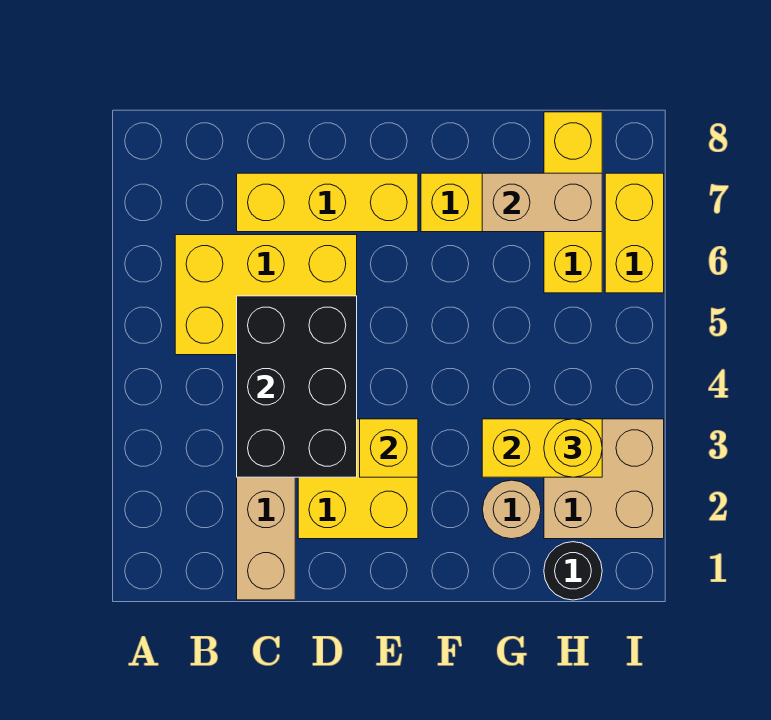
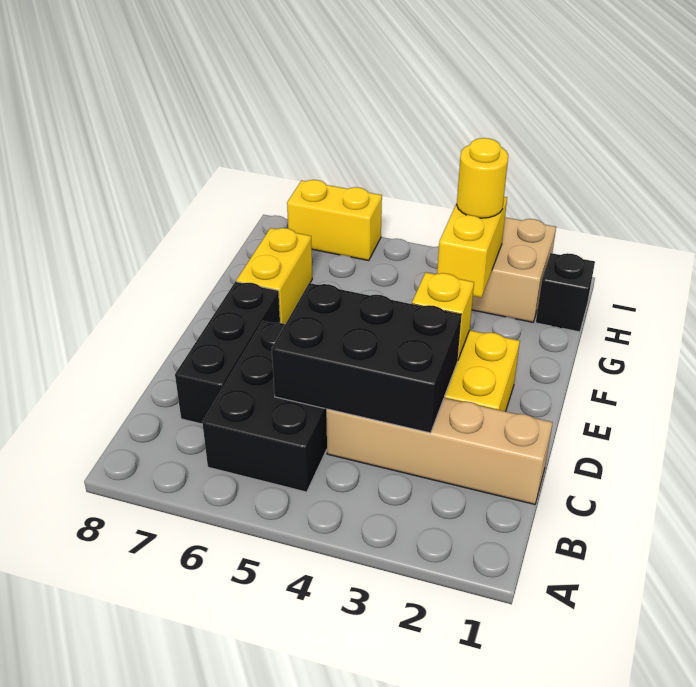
yellow 2x3 brick [175,235,357,355] -> black 2x3 brick [202,321,327,492]
yellow 1x3 brick [237,173,418,232] -> black 1x3 brick [175,282,280,424]
tan 1x1 round brick [482,480,541,539] -> none
tan 1x2 brick [482,173,602,232] -> none
black 1x1 round brick [544,542,602,600] -> black 1x1 brick [536,253,595,332]
yellow 1x3 brick [544,112,602,293] -> none

